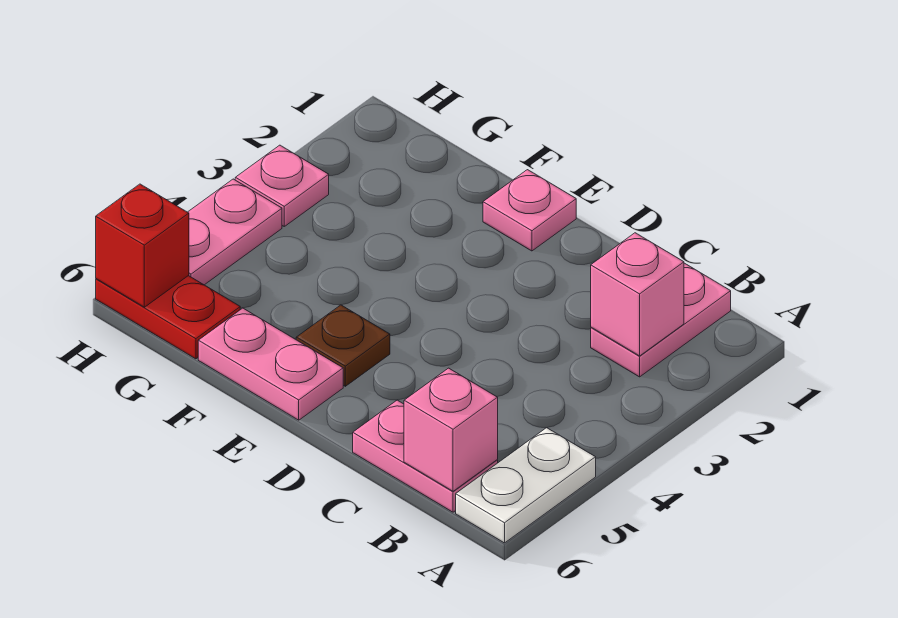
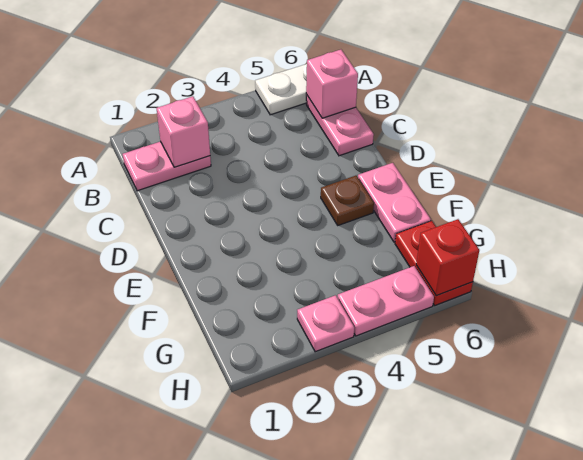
pink 1x1 plate [483,170,576,251] -> none

